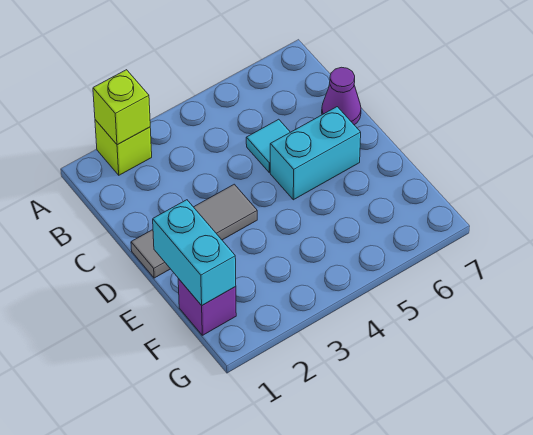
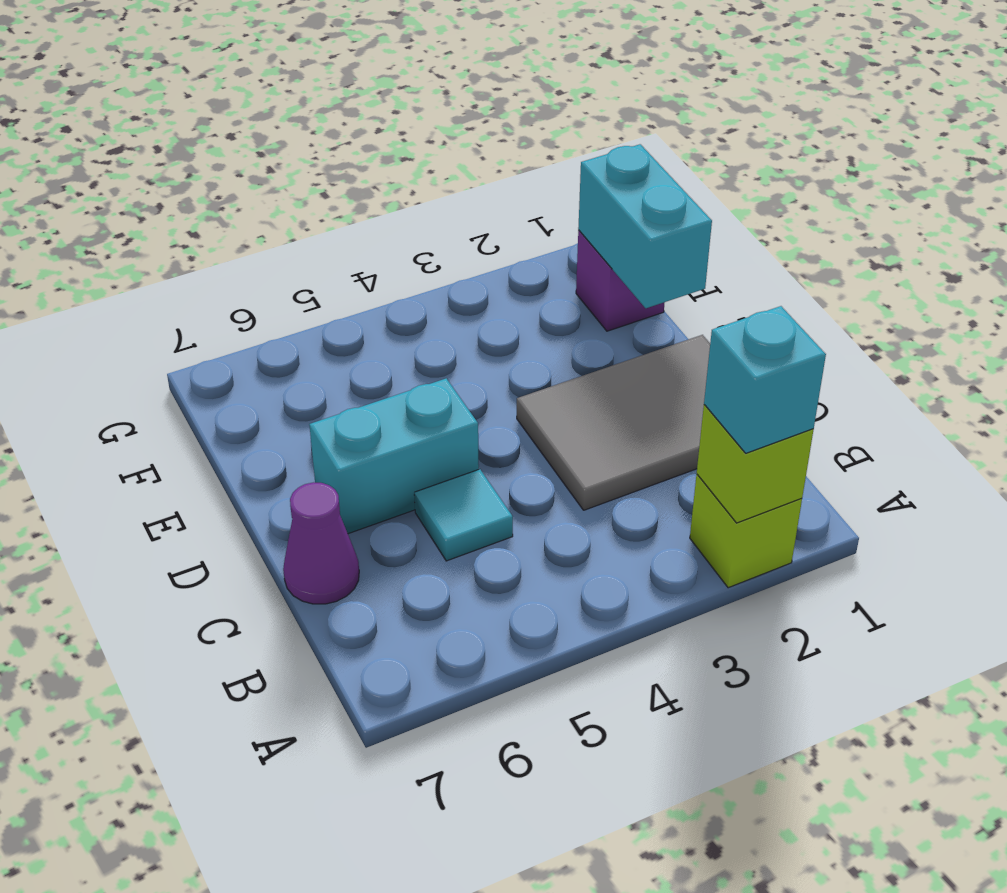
none -> cyan 1x1 brick [704,306,826,453]
grey 1x3 tile [131,184,257,278] -> grey 2x3 tile [517,335,710,510]

